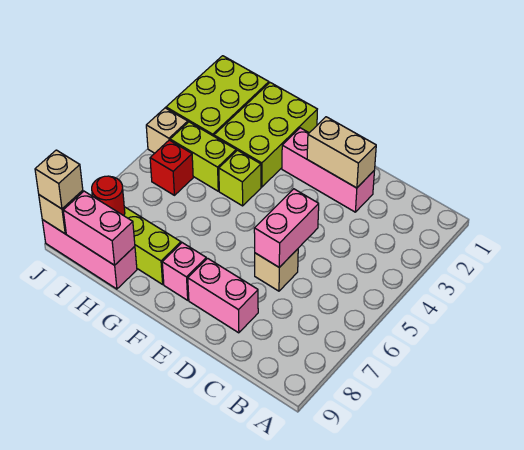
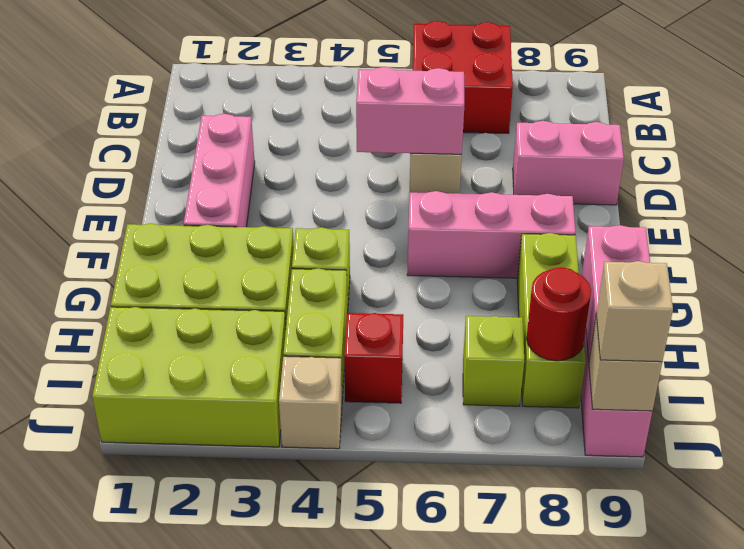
none -> red 2x2 brick [413,21,513,133]
tan 1x2 brick [307,117,376,188] -> none
pink 1x2 brick [188,258,258,333] -> pink 1x2 brick turned to [513,121,624,205]
pink 1x1 brick [162,243,206,300] -> pink 1x3 brick [407,191,576,278]
none -> lime 1x1 brick [463,316,524,406]

